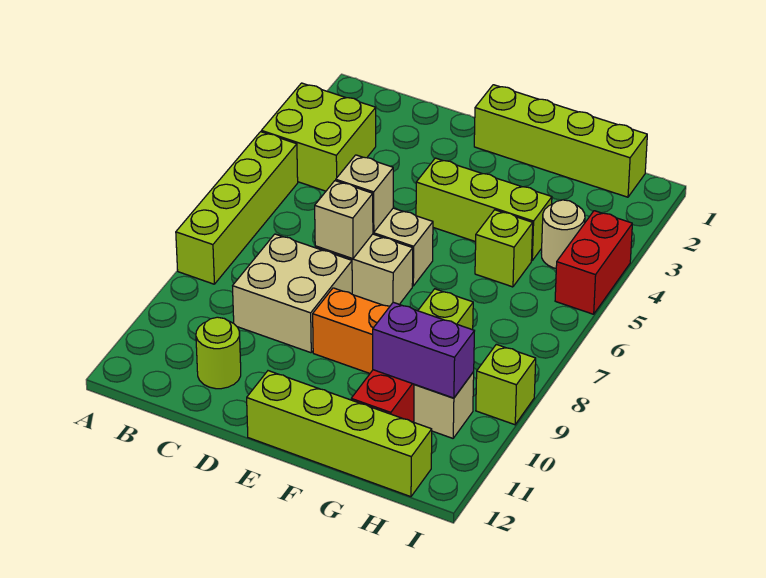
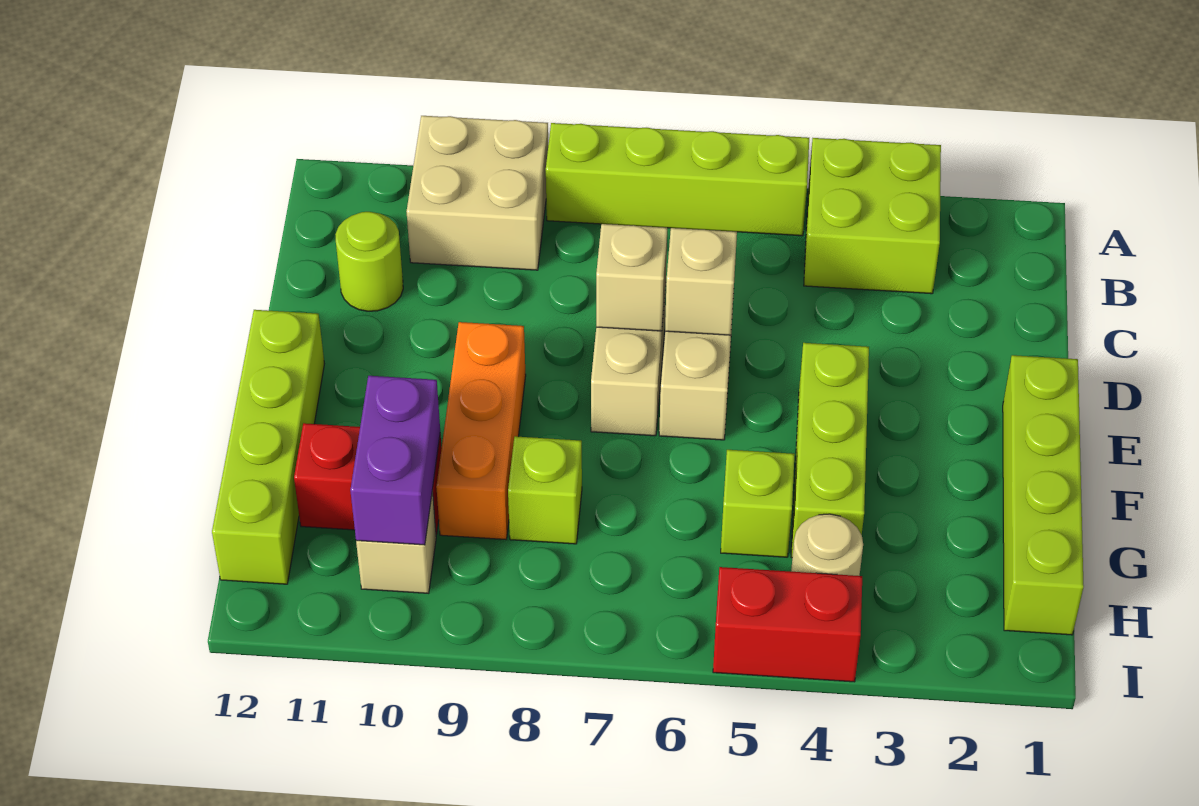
tan 2x2 brick [233,234,352,353] -> tan 2x2 brick moved to [407,116,548,270]
lime 1x1 brick [476,344,536,425] -> none

